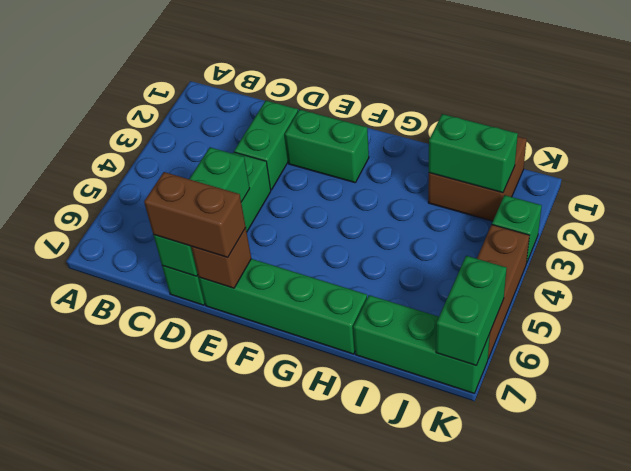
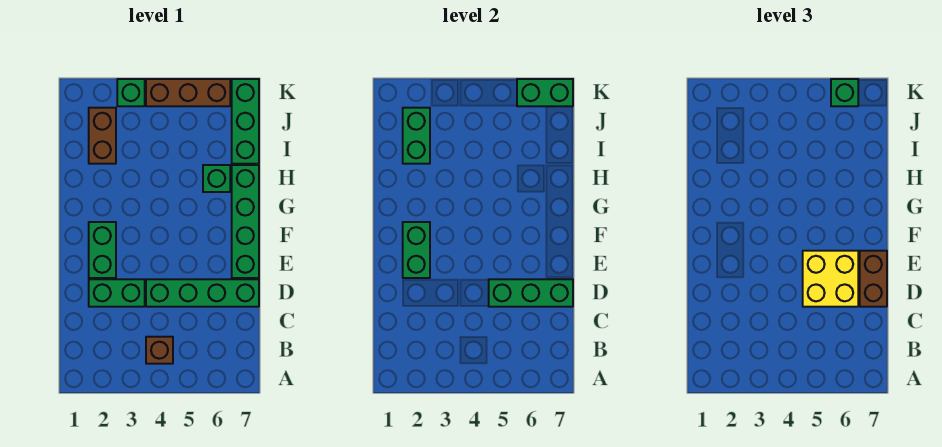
none -> yellow 2x2 brick [803,251,858,307]
none -> green 1x2 brick [403,222,430,278]
brown 1x1 brick [191,228,251,288] -> brown 1x1 brick moved to [146,337,173,364]
none -> green 1x1 brick [203,165,230,192]
brown 2x2 brick [428,137,527,221] -> brown 1x2 brick [89,108,116,164]
none -> green 1x1 brick [831,79,858,106]

